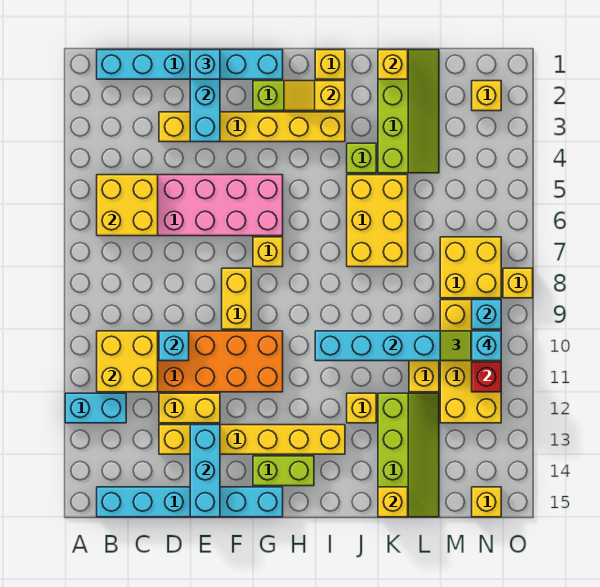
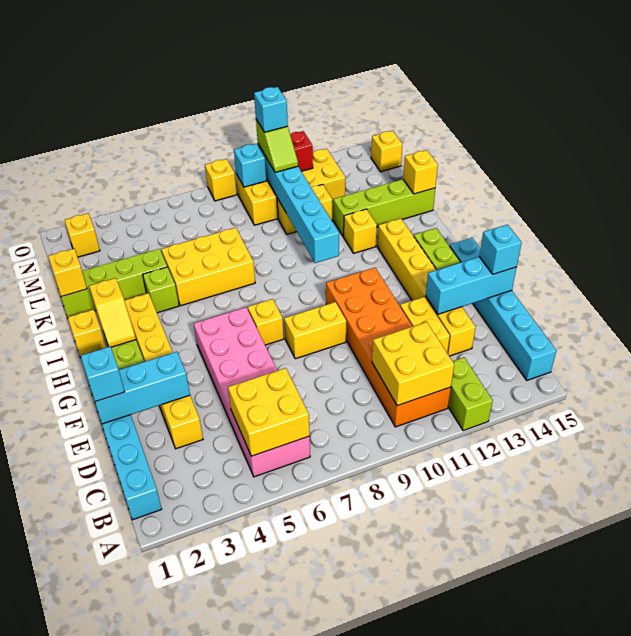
cyan 1x2 brick [65,393,126,423] -> lime 1x2 brick [448,357,493,431]
cyan 1x1 brick [159,331,189,361] -> cyan 1x1 brick moved to [479,225,522,274]
yellow 2x2 brick [440,237,501,298] -> none

